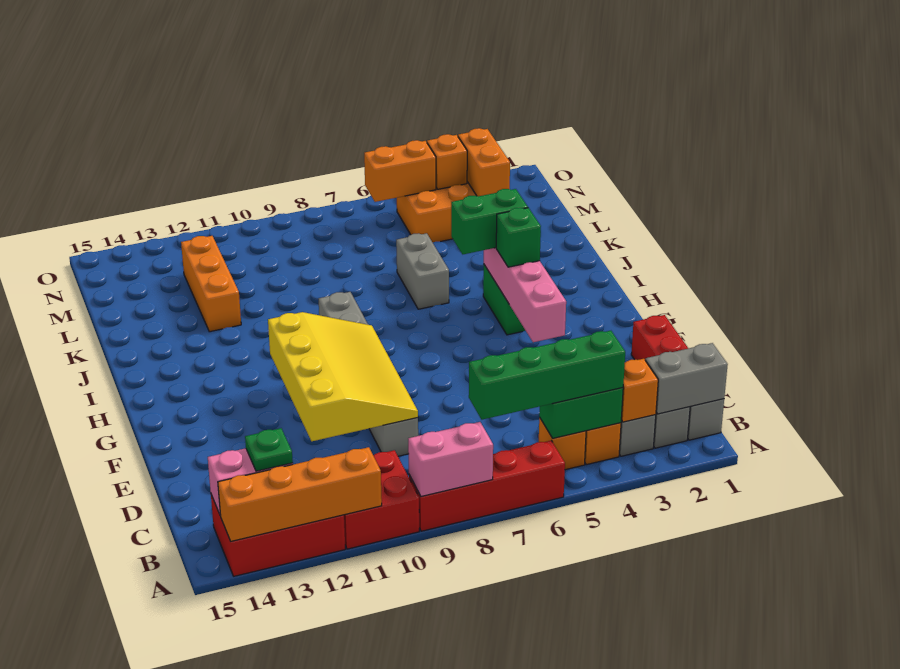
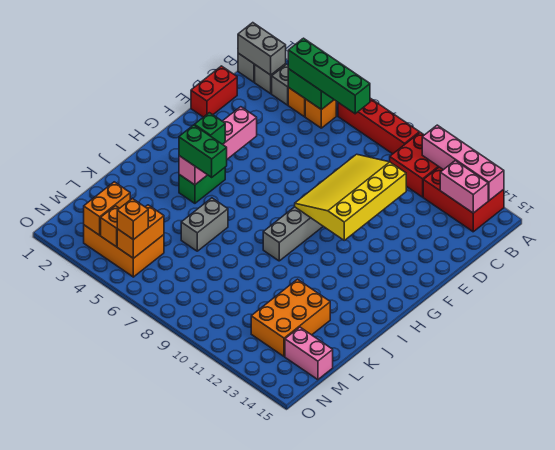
pink 1x2 brick [408,422,493,497] -> pink 1x2 brick moved to [285,327,333,380]
orange 1x4 brick [218,447,382,541] -> pink 1x4 brick [422,125,504,201]
orange 1x1 brick [621,359,658,422] -> orange 1x1 brick moved to [117,198,148,240]
green 1x1 plate [245,428,293,471] -> none
orange 1x3 brick [181,236,241,332] -> orange 2x3 brick [251,279,330,357]
orange 1x2 brick [364,140,436,202] -> orange 1x2 brick turned to [117,205,164,258]

